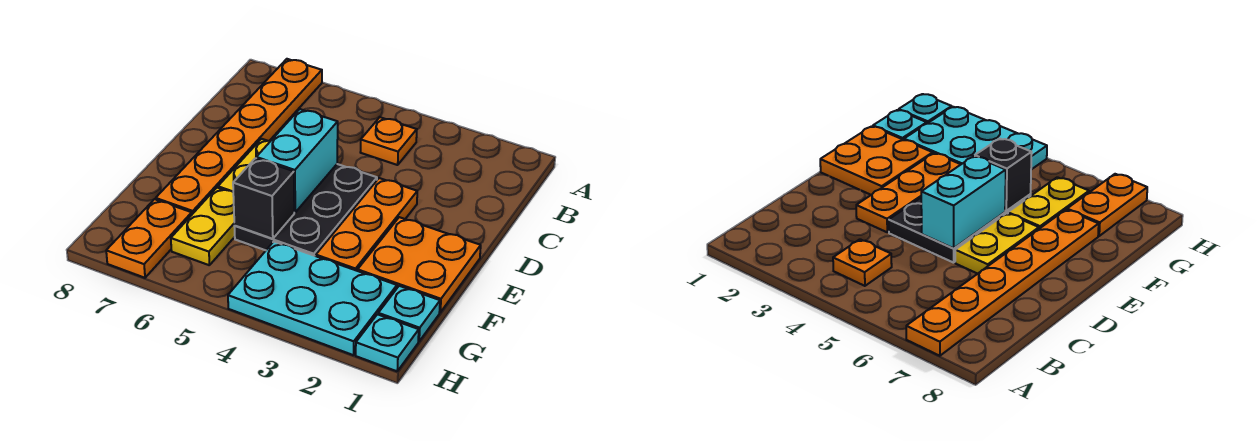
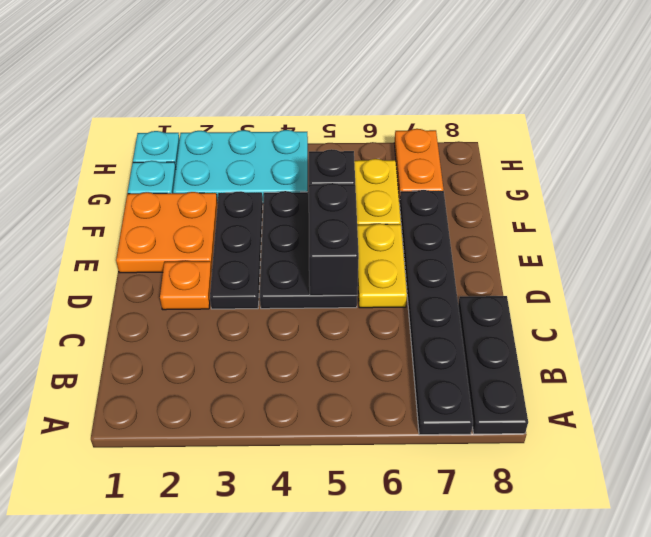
orange 1x6 plate [156,59,322,214] -> black 1x6 plate [400,190,473,435]
none -> black 1x3 plate [458,296,528,434]
orange 1x1 plate [360,117,417,165] -> orange 1x1 plate moved to [160,261,212,310]
orange 1x3 plate [316,178,417,271] -> black 1x3 plate [210,191,263,309]
cyan 1x2 brick [256,109,338,212] -> black 1x2 brick [309,183,359,296]

